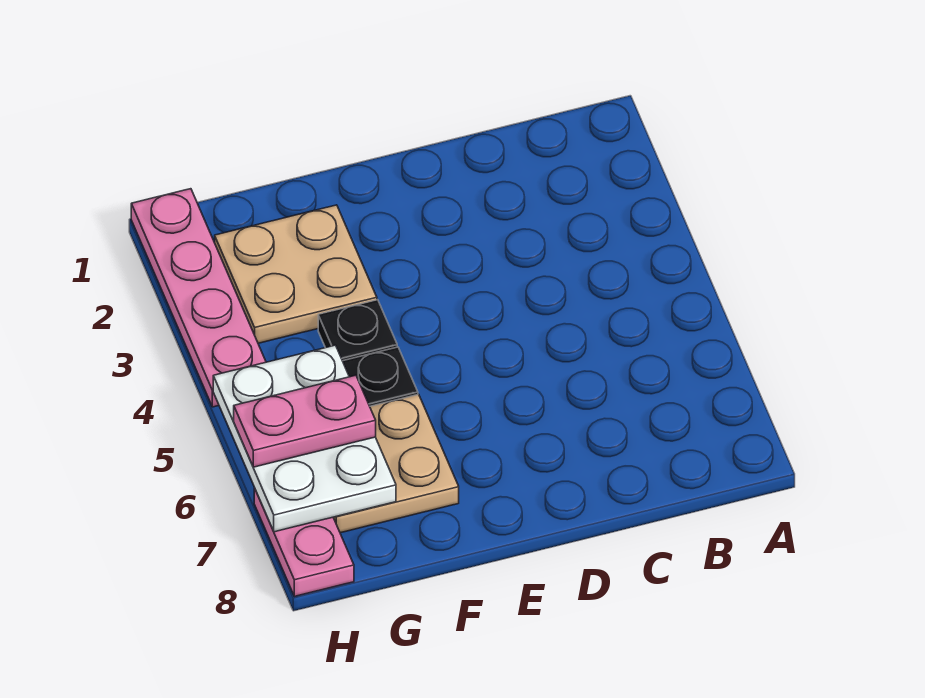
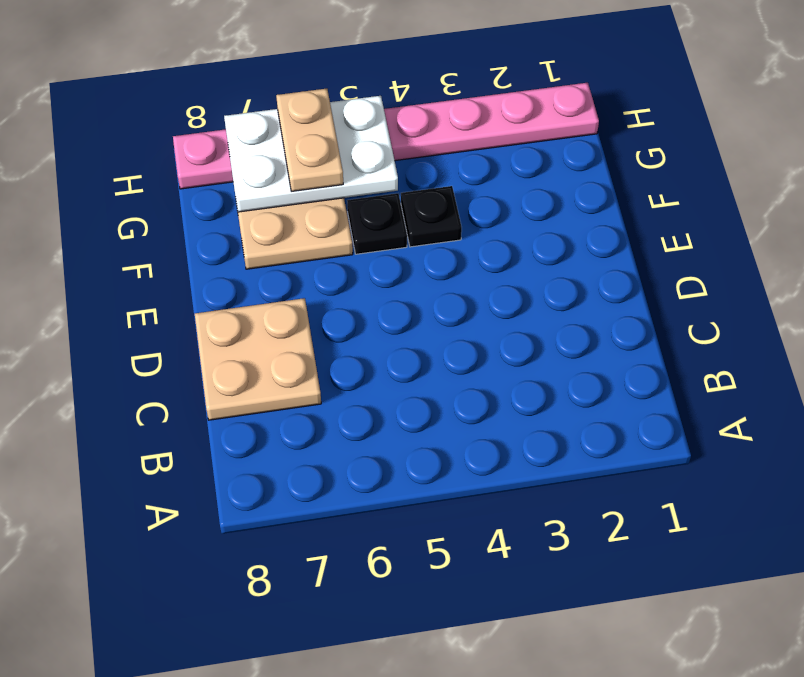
tan 2x2 plate [215,205,377,343] -> tan 2x2 plate moved to [195,298,321,420]
pink 1x2 plate [234,375,376,467] -> tan 1x2 plate [276,89,343,191]

